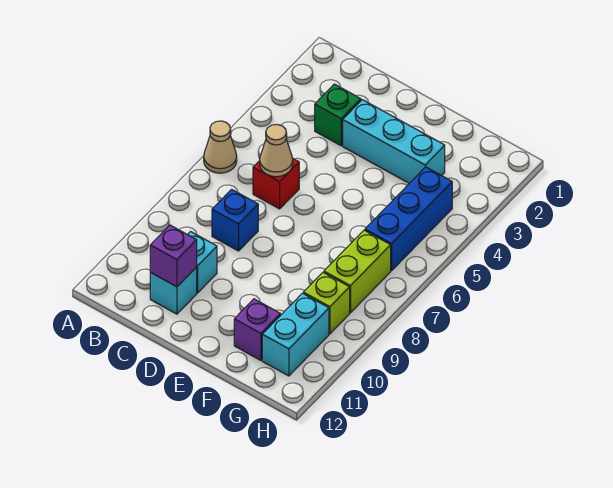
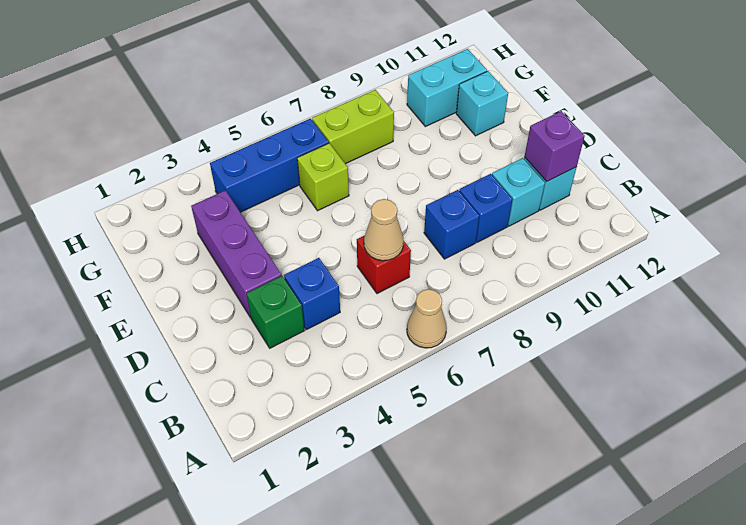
none -> blue 1x1 brick [284,258,340,330]
none -> blue 1x1 brick [459,174,513,242]
cyan 1x3 brick [343,100,445,183] -> purple 1x3 brick [191,190,281,318]
purple 1x1 brick [234,299,281,360] -> cyan 1x1 brick [456,71,508,136]
lime 1x1 brick [303,272,350,334] -> lime 1x1 brick moved to [297,143,349,211]

